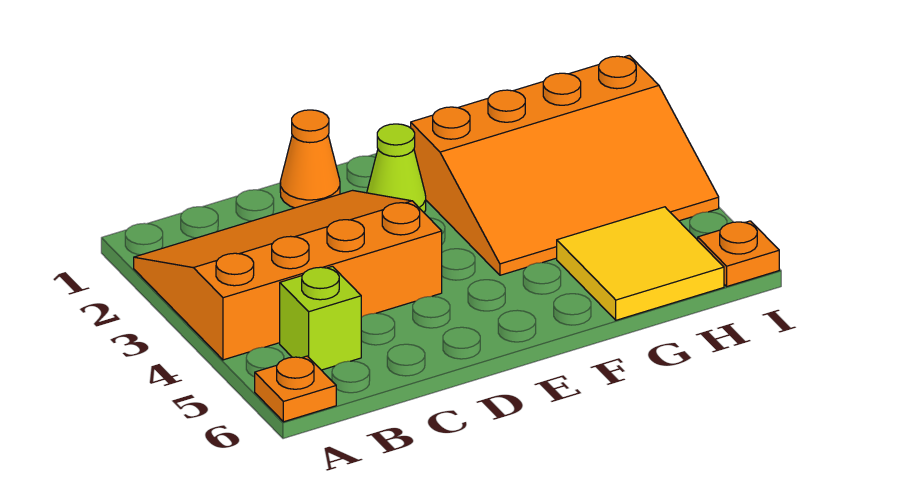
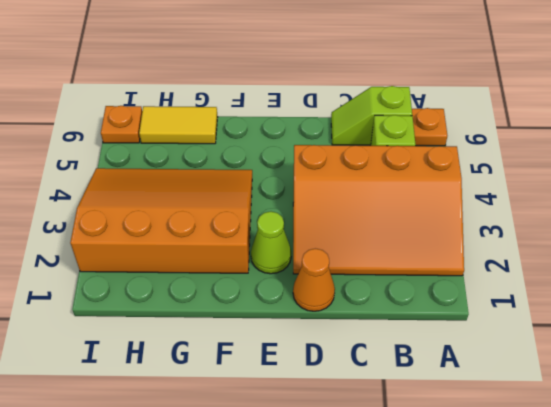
none -> lime 1x2 slope [331,86,412,145]
yellow 2x2 tile [557,207,724,320] -> yellow 1x2 tile [139,106,218,144]

